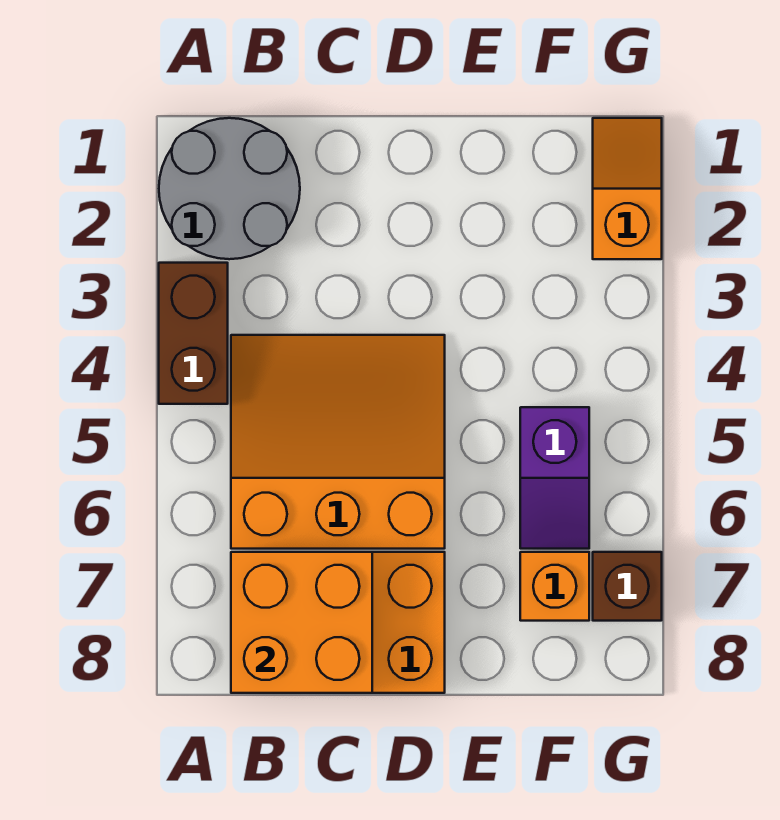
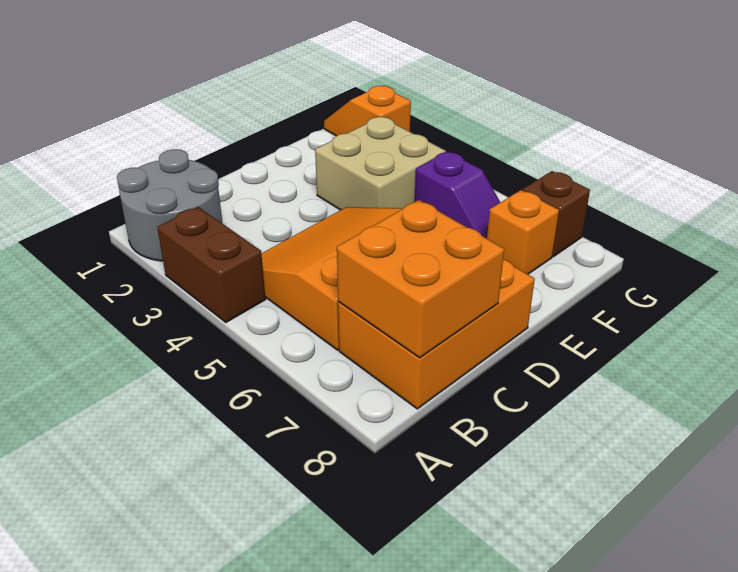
none -> tan 2x2 brick [315,117,446,210]

